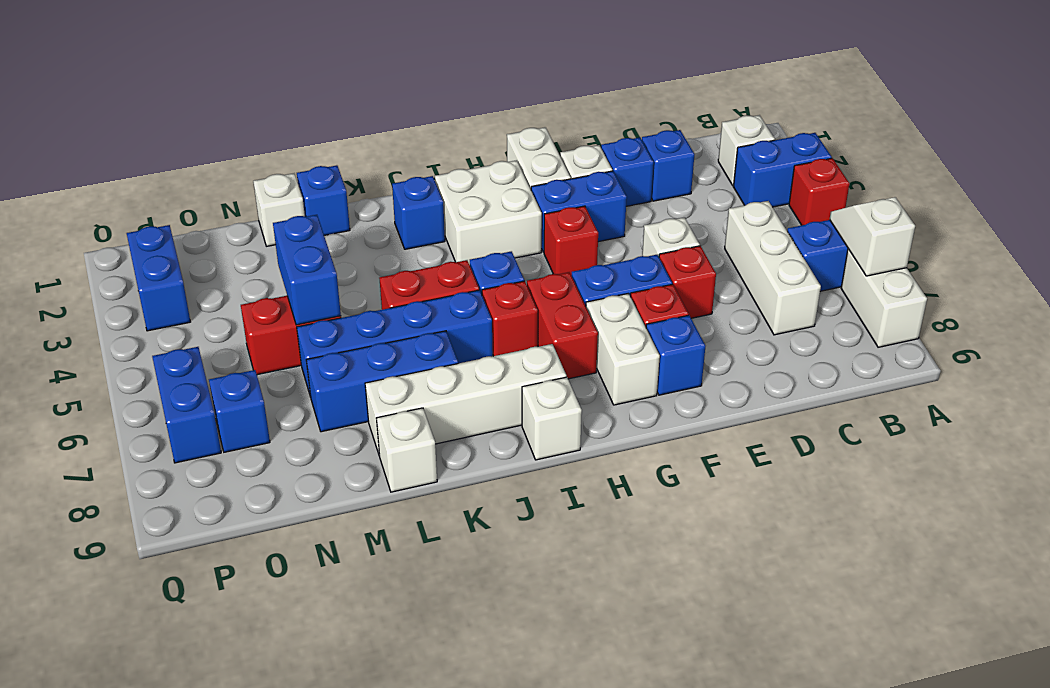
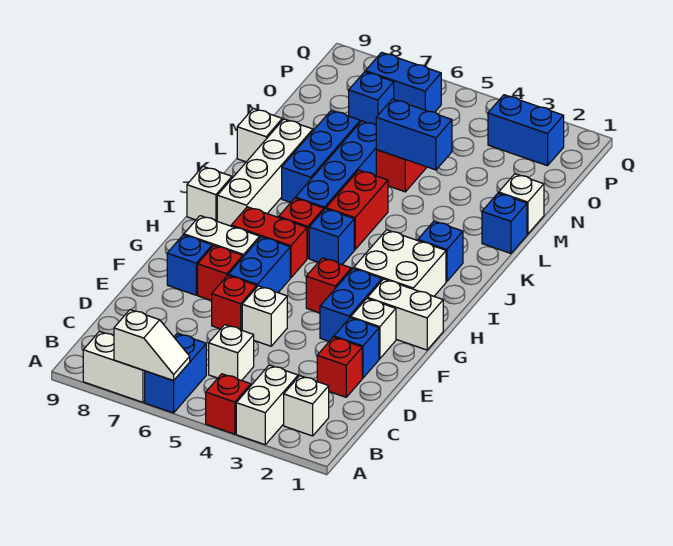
blue 1x2 brick [733,133,832,207] -> white 1x2 brick [236,365,298,445]
white 1x3 brick [725,201,821,335] -> white 1x1 brick [209,325,254,381]
blue 1x1 brick [642,130,694,201] -> red 1x1 brick [317,337,362,397]

